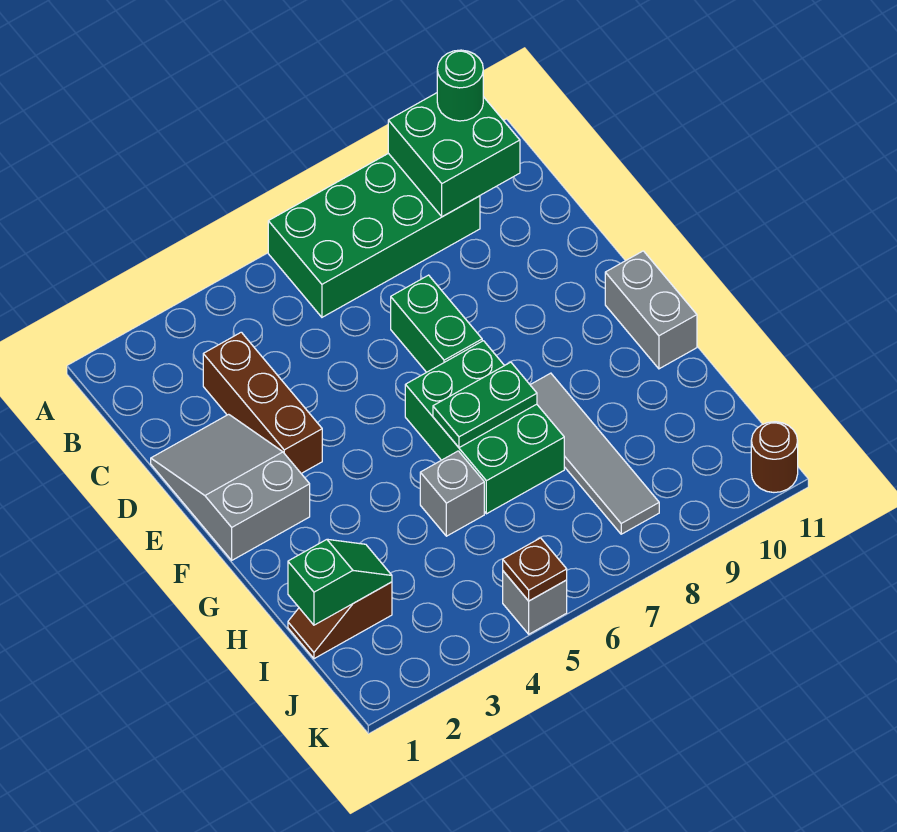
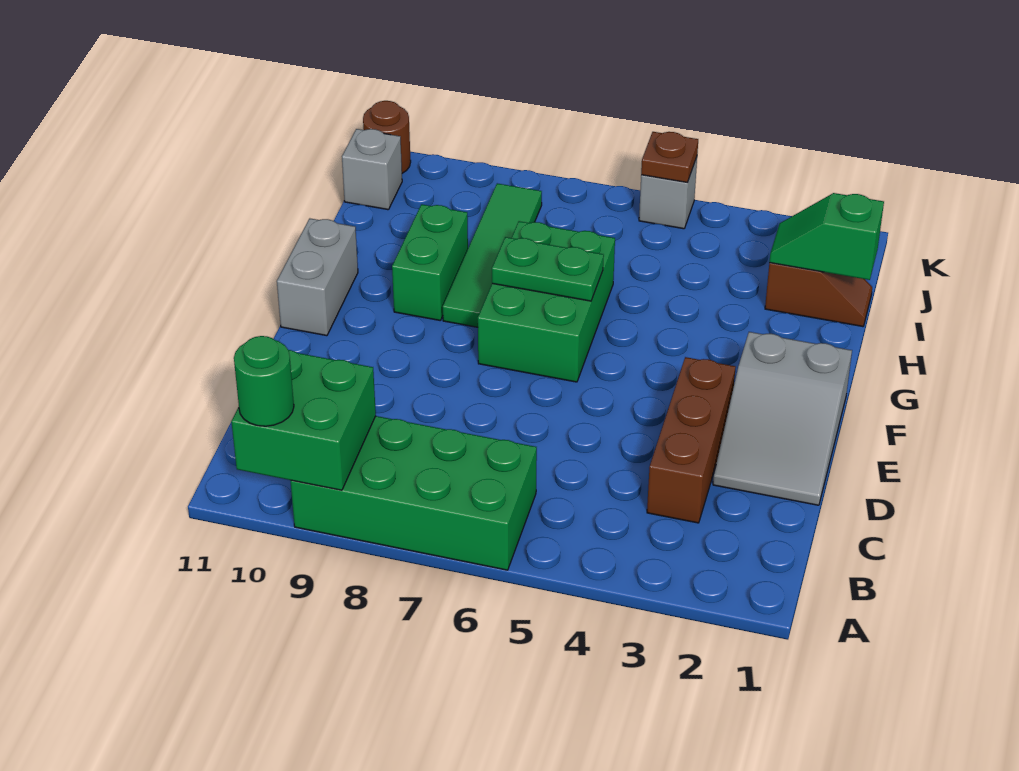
green 1x2 brick [391,275,482,372] -> green 1x2 brick moved to [392,204,468,321]
grey 1x4 tile [531,373,659,534] -> green 1x4 tile [443,183,542,327]
grey 1x1 brick [420,451,484,536] -> grey 1x1 brick moved to [342,129,402,210]

